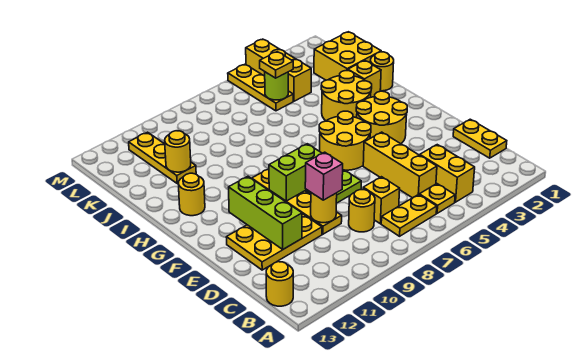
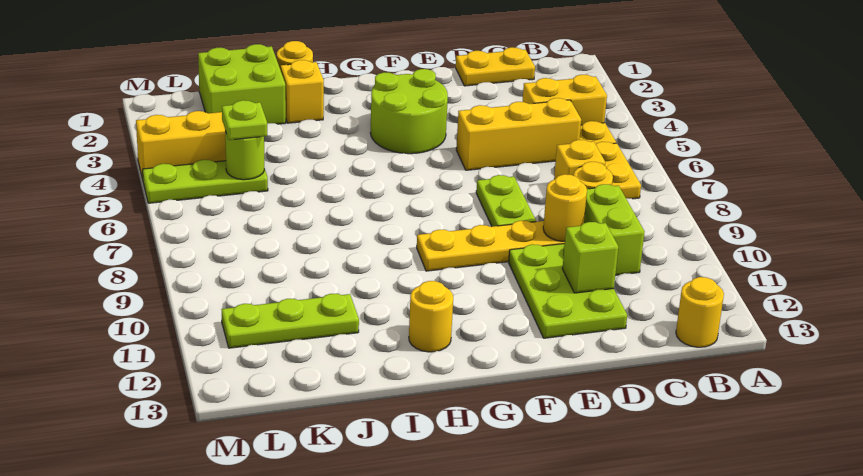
pink 1x1 brick [305,152,343,200] -> none
yellow 2x3 plate [226,214,322,270] -> lime 2x3 plate [509,244,627,338]
lime 1x3 brick [229,176,302,249] -> lime 1x1 brick [562,222,618,293]
yellow 2x2 round brick [356,91,407,144] -> lime 2x2 round brick [370,69,448,154]
yellow 2x2 round brick [319,111,371,170] -> none
lime 1x2 brick [269,144,322,201] -> lime 1x2 brick moved to [584,184,645,275]
yellow 2x2 round brick [321,71,372,121] -> none
yellow 2x2 brick [314,32,381,80] -> lime 2x2 brick [198,44,286,124]
yellow 1x3 plate [129,132,196,184] -> lime 1x3 plate [222,294,359,348]
yellow 1x1 round brick [165,131,191,172] -> none
yellow 1x3 plate [228,64,293,111] -> lime 1x3 plate [143,160,268,203]
yellow 1x1 plate [260,52,293,78] -> lime 1x1 plate [222,100,267,140]

